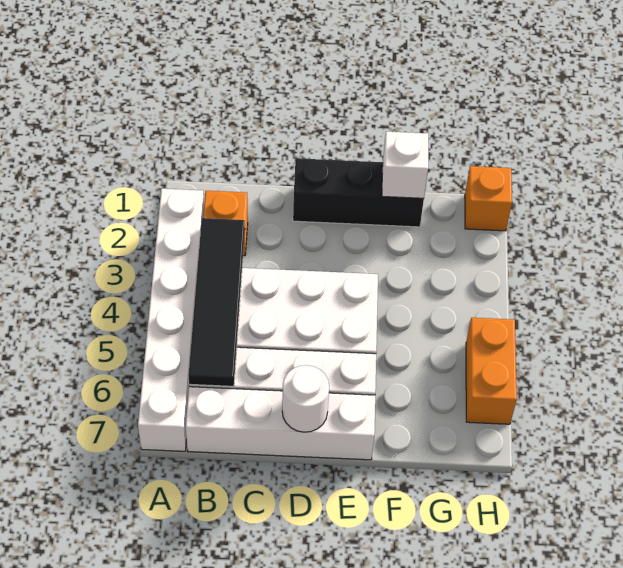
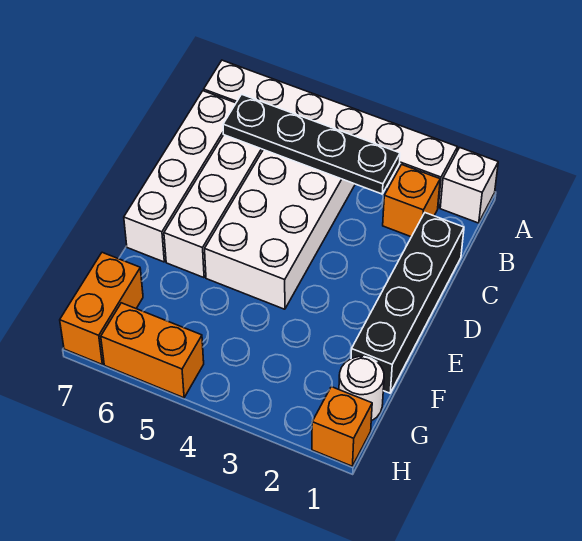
black 1x4 tile [189,218,245,386] -> black 1x4 plate [223,94,400,194]
black 1x3 brick [293,158,424,227] -> black 1x4 brick [351,213,464,393]
white 1x1 round brick [282,365,329,432] -> white 1x1 round brick moved to [339,357,384,421]
white 1x1 brick [382,132,428,198] -> white 1x1 brick moved to [440,148,498,223]
none -> orange 1x2 brick [60,252,143,364]

